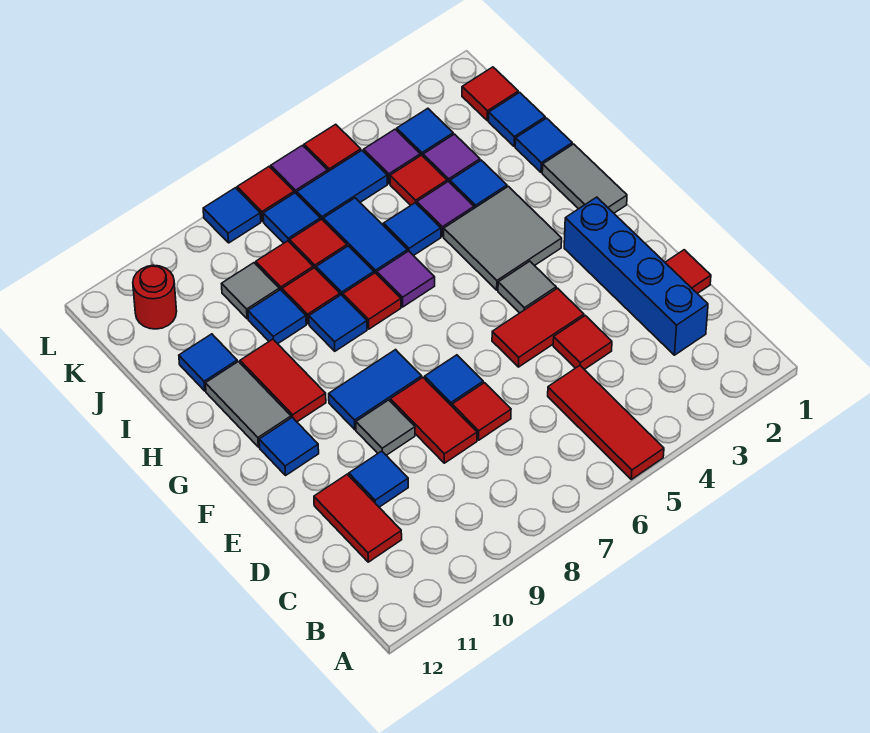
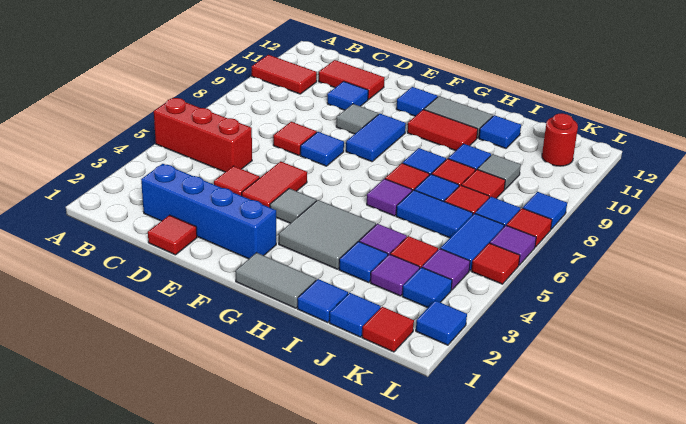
red 1x3 tile [548,366,664,479] -> red 1x3 brick [154,98,252,172]
red 1x2 tile [390,377,477,463] -> red 1x2 tile moved to [252,55,317,94]
blue 1x1 tile [383,203,441,256] -> blue 1x1 tile moved to [416,301,467,345]

